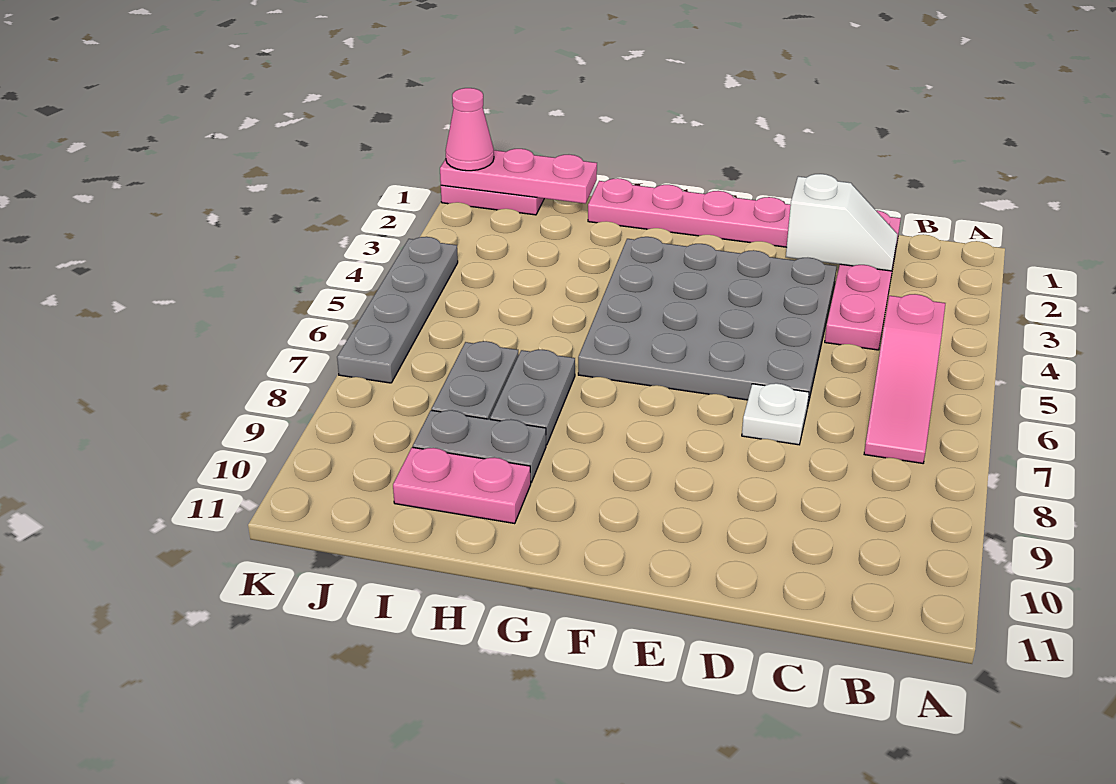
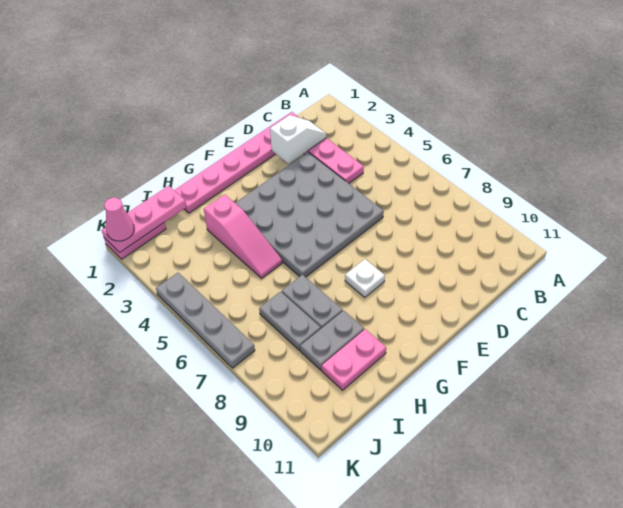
pink 1x3 slope [864,294,945,463] -> pink 1x3 slope moved to [204,194,282,278]
white 1x1 plate [742,383,809,445] -> white 1x1 plate moved to [345,259,385,297]

